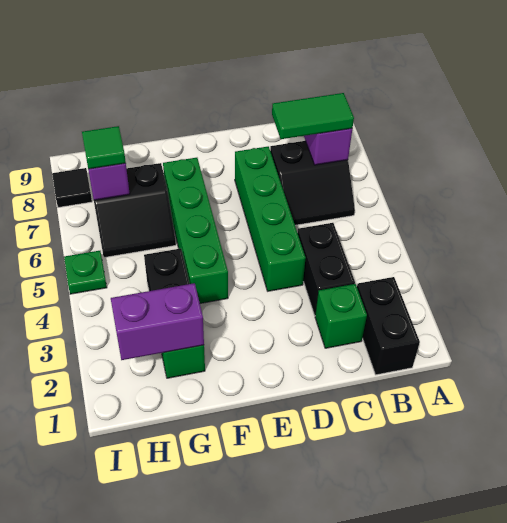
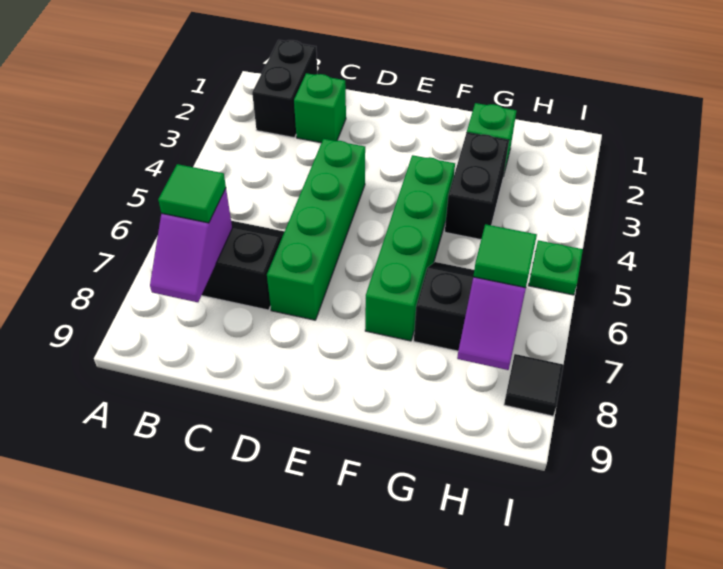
green 1x2 tile [272,93,354,139] -> green 1x1 tile [158,164,226,223]
black 1x2 brick [298,223,355,315] -> none
purple 1x2 brick [111,283,204,360] -> none

